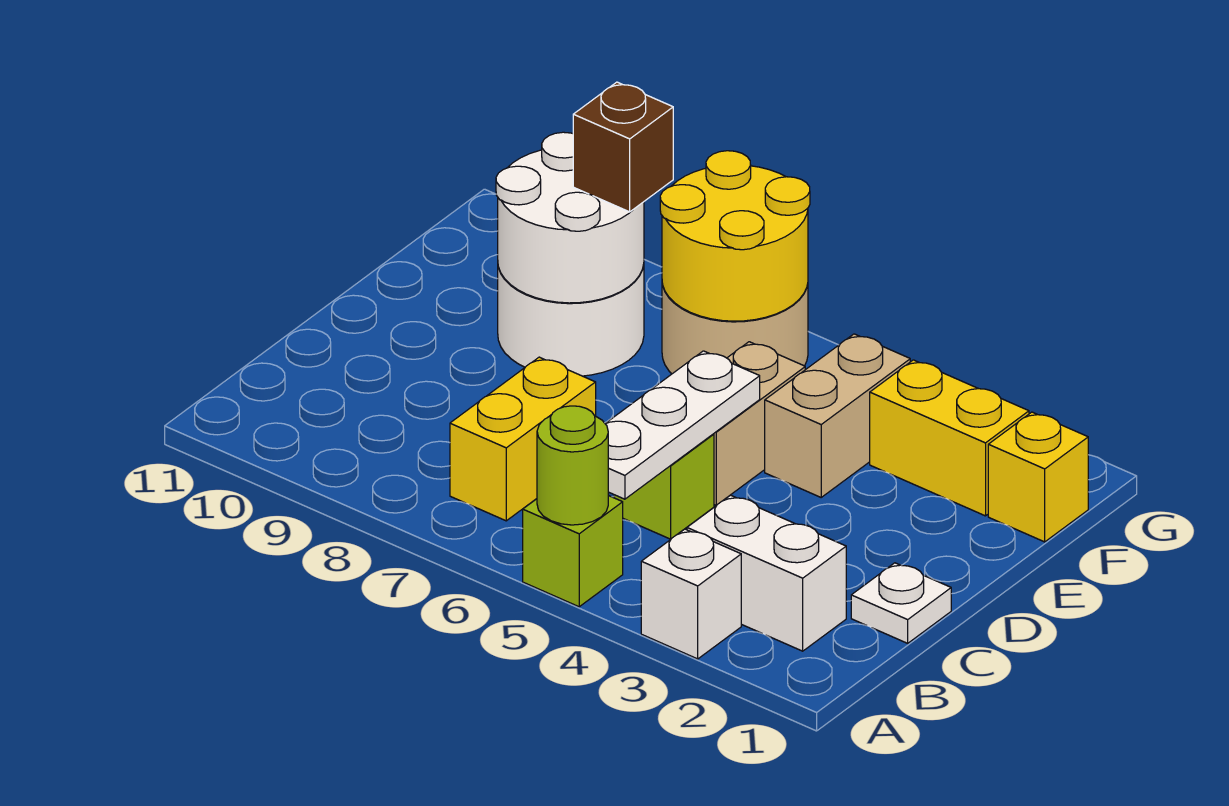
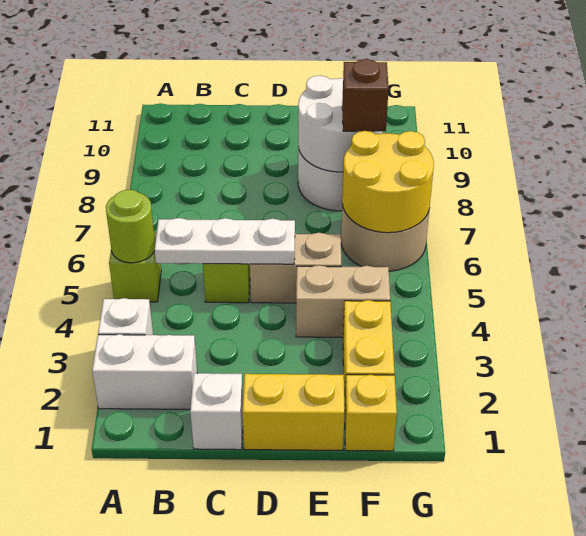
white 1x2 brick [687,495,846,651] -> white 1x2 brick turned to [92,334,197,409]
yellow 1x2 brick [450,357,596,521] -> yellow 1x2 brick moved to [243,374,345,450]
white 1x1 plate [851,563,951,643] -> white 1x1 brick [190,373,243,450]

